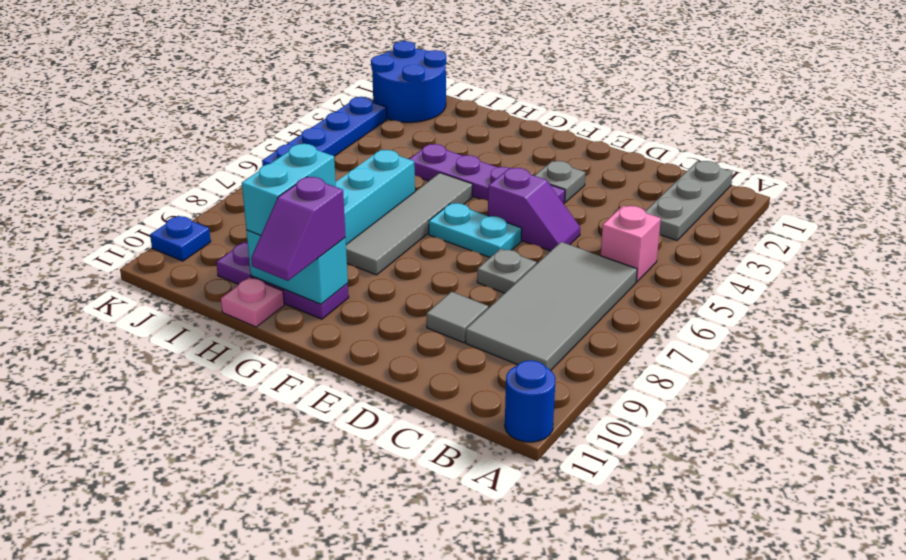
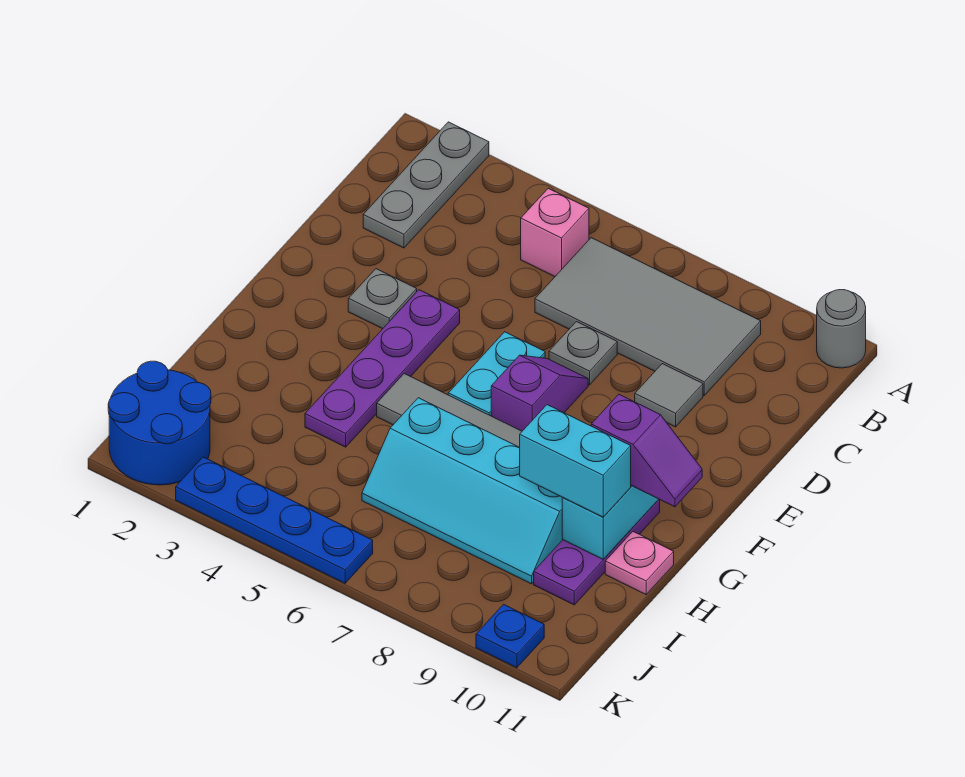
blue 1x1 round brick [505,360,556,442] -> grey 1x1 round brick [817,290,866,368]
grey 1x3 plate [645,161,733,240] -> grey 1x3 plate turned to [363,122,489,248]
purple 1x2 slope [488,168,580,251] -> purple 1x2 slope moved to [491,355,588,431]

